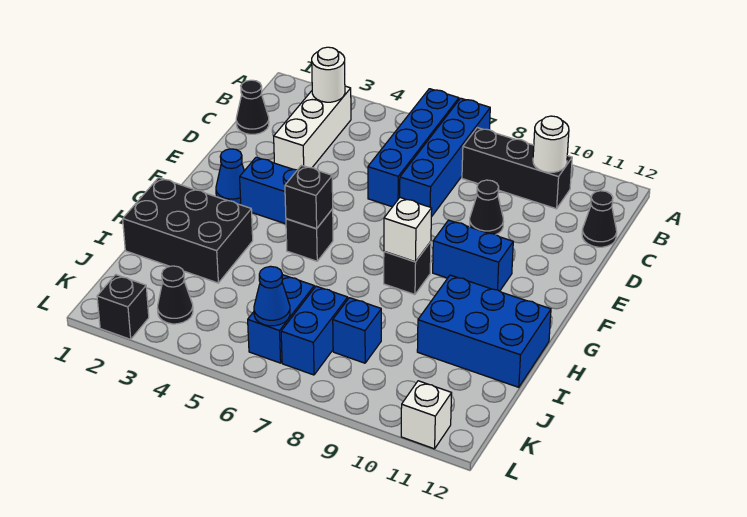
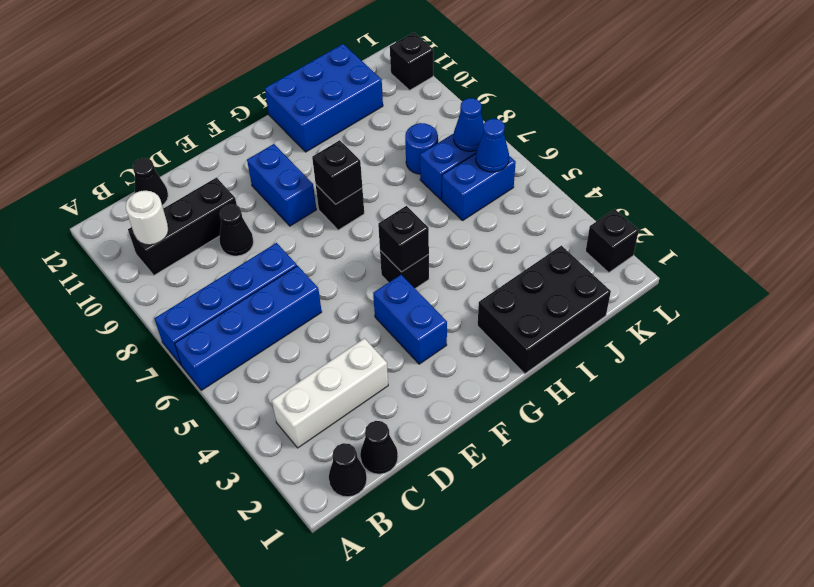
white 1x1 round brick [312,47,345,102] -> none
black 1x3 brick [462,128,572,209] -> black 1x3 brick turned to [128,178,237,275]
blue 1x1 cone [216,149,244,204] -> blue 1x1 cone moved to [454,98,484,151]
white 1x1 brick [384,198,432,262] -> black 1x1 brick [312,140,362,204]
black 2x3 brick [123,178,253,283] -> black 2x3 brick turned to [478,246,611,374]
blue 2x3 brick [417,275,551,387] -> blue 2x3 brick turned to [265,44,383,152]
blue 1x1 brick [333,298,381,363] -> blue 1x1 round brick [405,123,438,174]
black 1x1 cone [158,266,193,324] -> black 1x1 cone moved to [329,443,367,497]
white 1x1 brick [401,381,452,449] -> black 1x1 brick [390,32,433,90]

